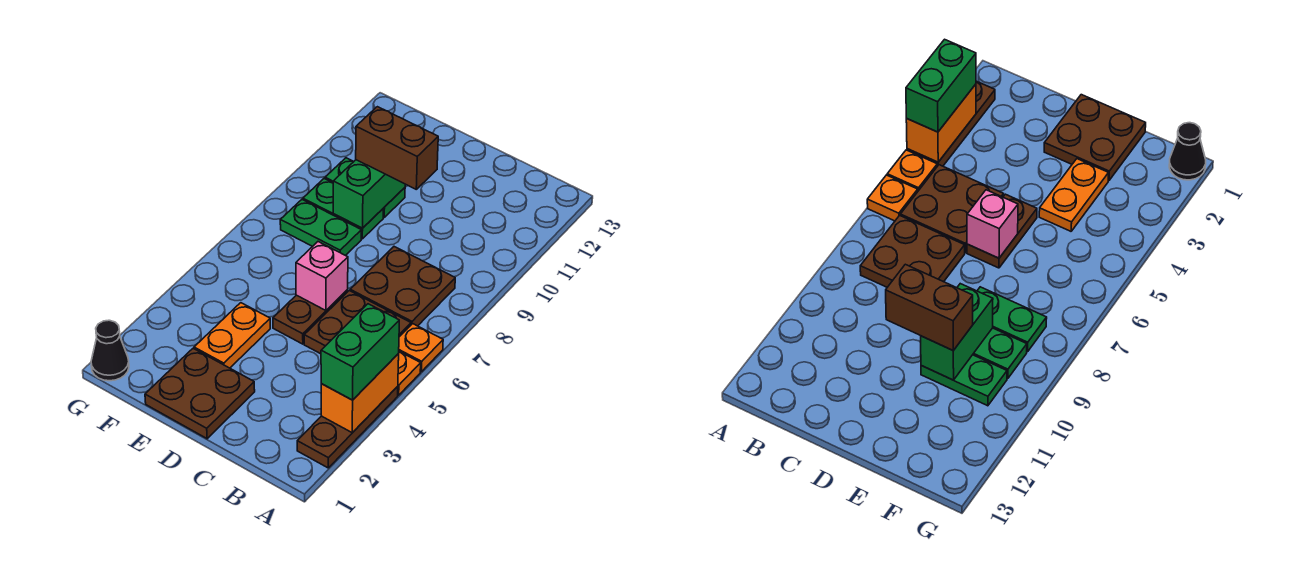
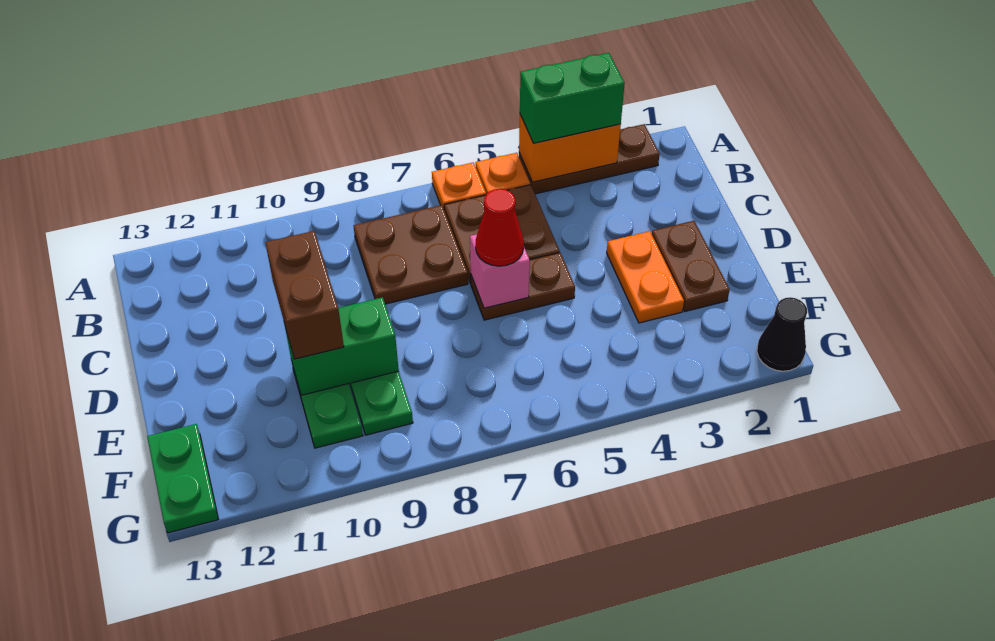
brown 2x2 plate [145,348,255,439] -> brown 1x2 plate [652,221,730,312]
none -> red 1x1 cone [476,189,524,266]
orange 1x2 plate [194,303,270,368] -> orange 1x2 plate turned to [607,231,684,323]
green 1x2 plate [280,200,361,256] -> green 1x2 plate moved to [147,424,218,533]

